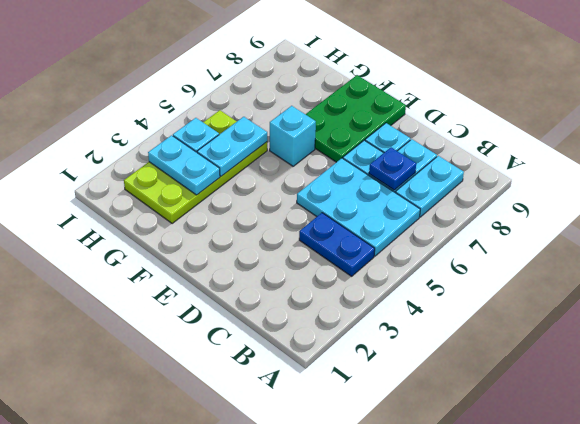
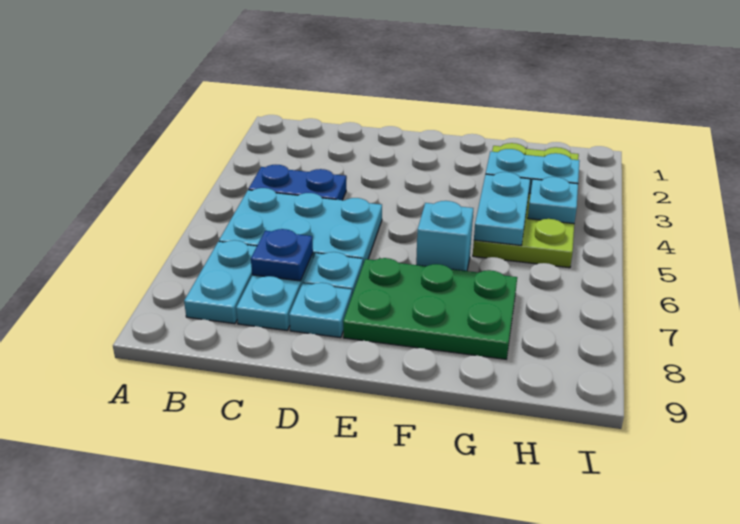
green 2x3 plate [306,75,406,162] -> green 2x3 plate turned to [343,258,517,359]

